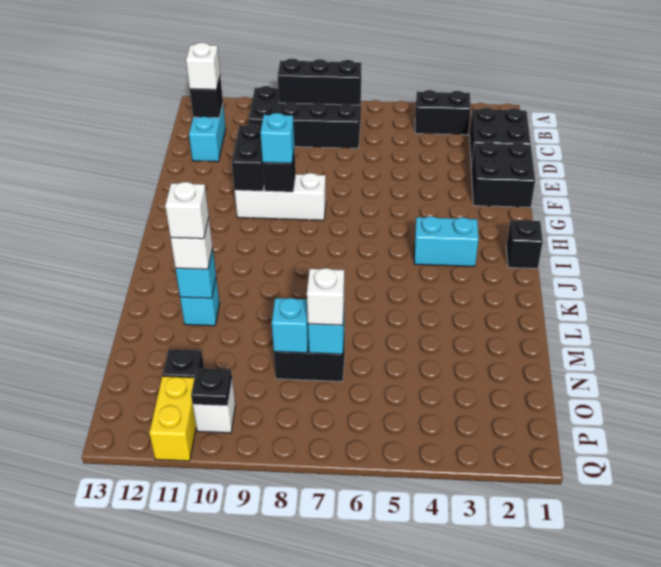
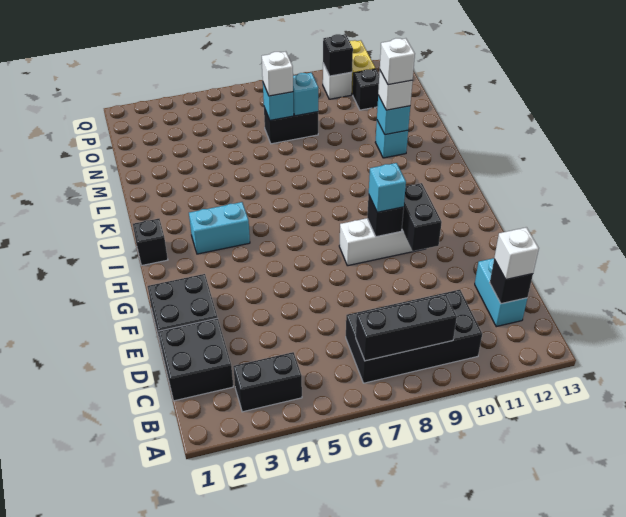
black 1x1 plate [191,368,232,406] -> black 1x1 brick [323,34,353,76]

